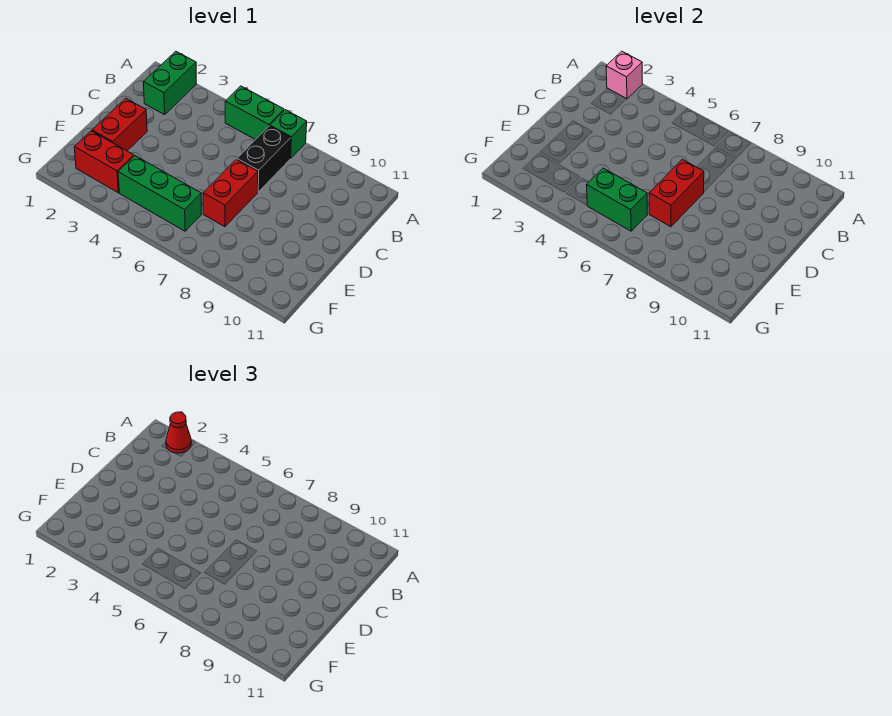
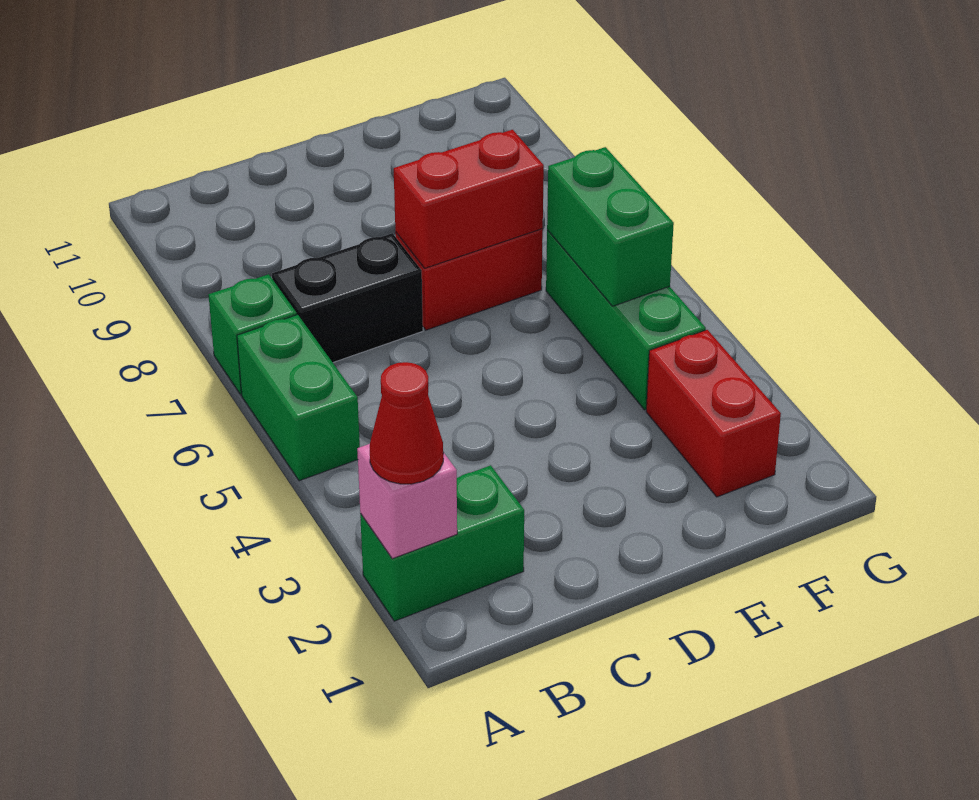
red 1x2 brick [92,98,147,151] -> none

